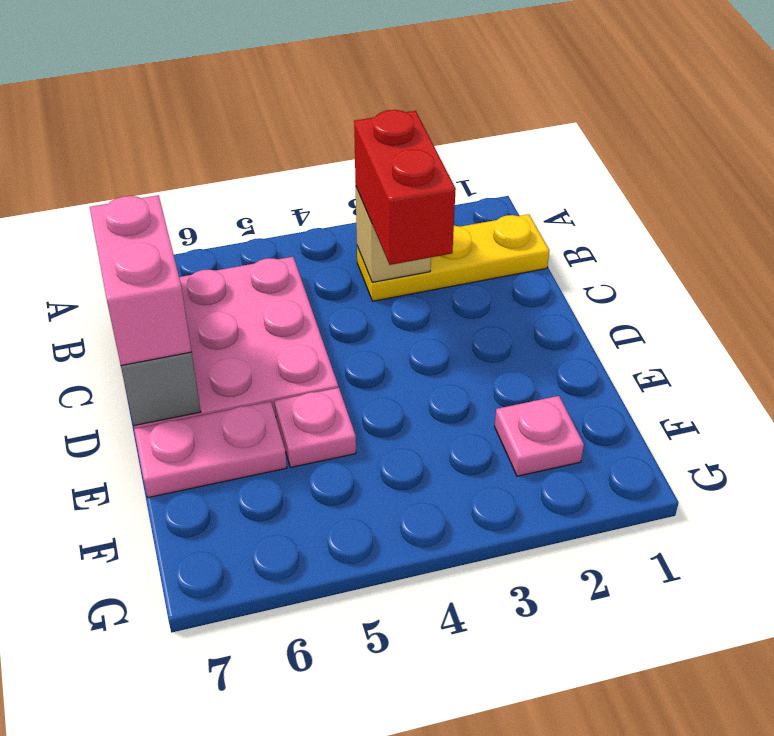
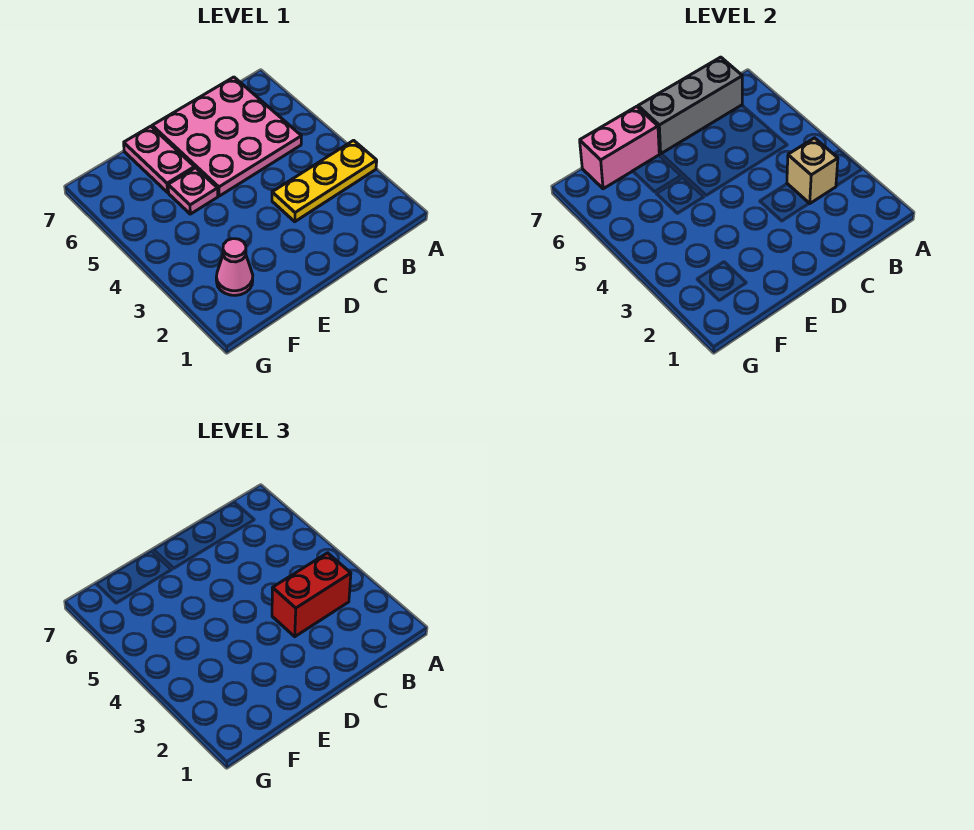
yellow 1x3 plate [357,214,549,301] -> yellow 1x3 plate turned to [272,140,377,222]
pink 1x2 brick [90,195,191,366] -> pink 1x2 brick moved to [580,107,659,189]
pink 1x1 plate [495,396,584,476] -> pink 1x1 cone [216,239,253,295]

